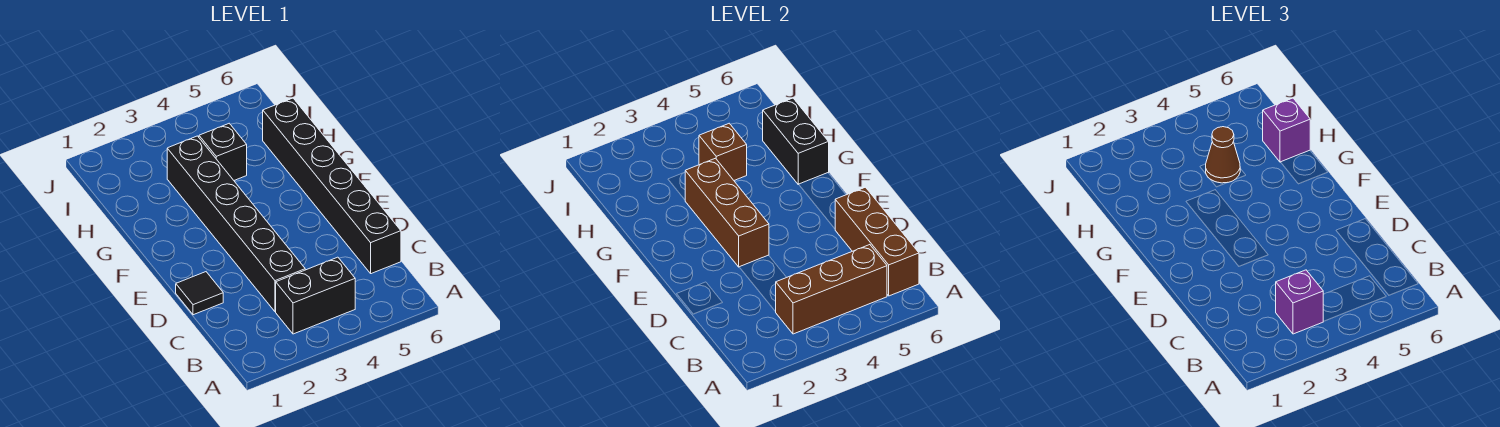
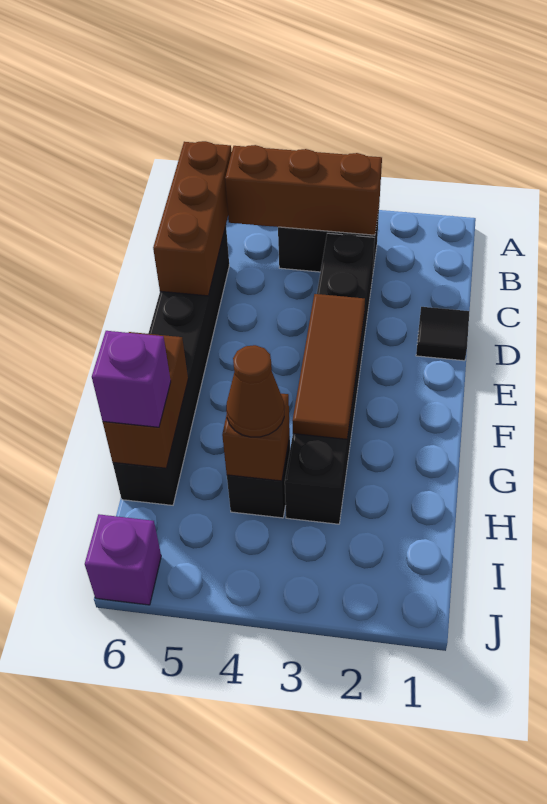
purple 1x1 brick [1276,270,1323,334] -> purple 1x1 brick moved to [85,514,161,605]
brown 1x3 brick [685,158,769,267] -> brown 1x3 tile [293,294,365,439]
black 1x2 brick [763,98,829,184] -> brown 1x2 brick [103,332,188,468]

